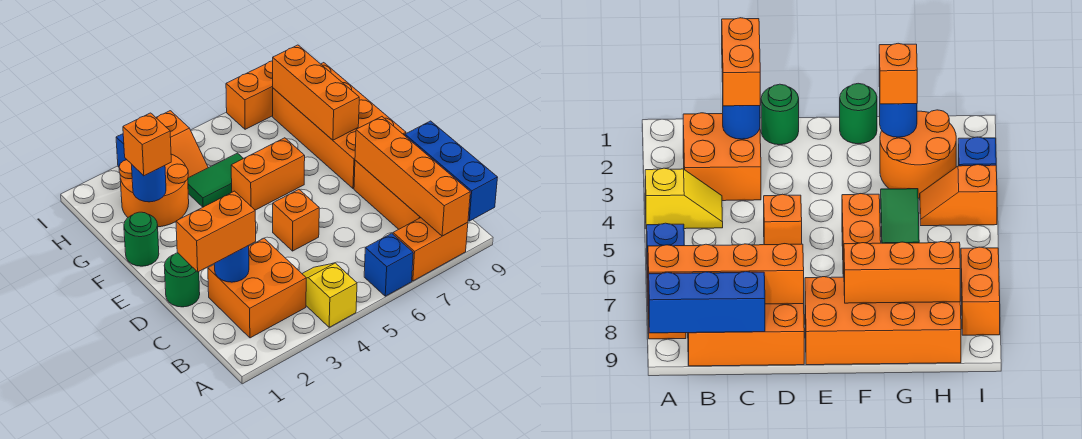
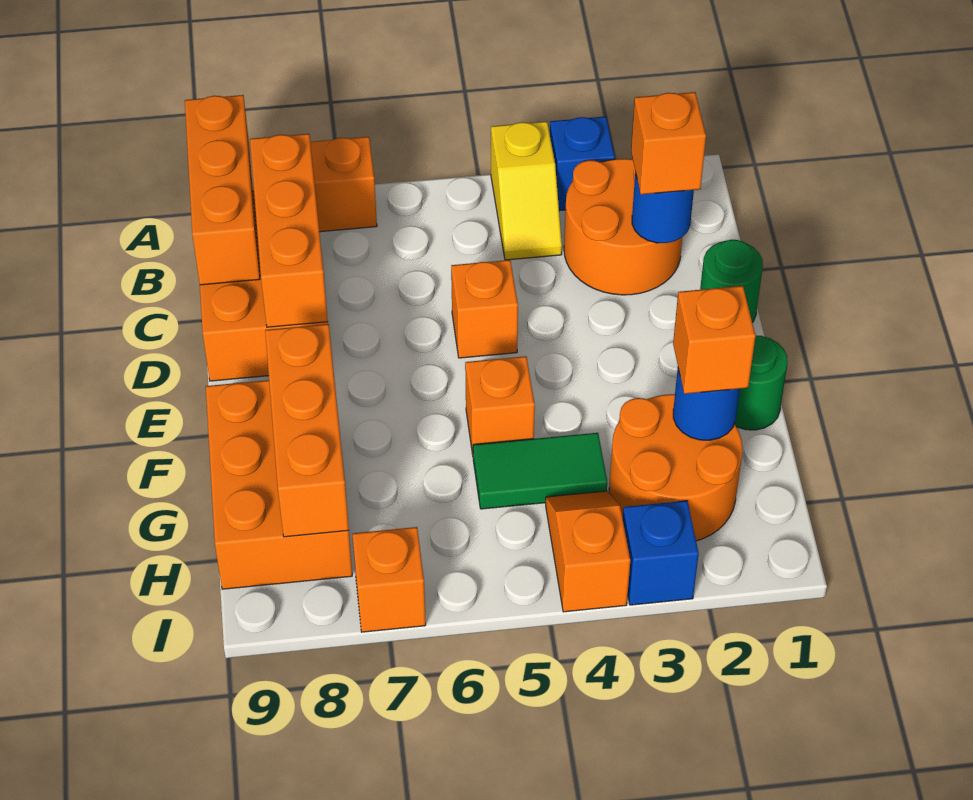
blue 1x1 brick [364,233,413,296] -> blue 1x1 brick moved to [550,116,615,211]
orange 1x4 brick [355,117,470,236] -> orange 1x3 brick [250,134,328,327]
blue 1x3 brick [405,121,498,221] -> orange 1x3 brick [185,95,260,285]
orange 2x2 brick [208,238,306,338] -> orange 2x2 round brick [564,159,682,295]
orange 1x2 brick [176,191,256,272] -> orange 1x1 brick [631,92,706,194]
orange 2x4 brick [273,63,406,189] -> orange 2x3 brick [206,380,352,589]
orange 1x2 brick [231,138,305,210] -> orange 1x1 brick [465,356,535,455]
orange 1x2 brick [226,61,273,129] -> orange 1x1 brick [352,527,426,632]

